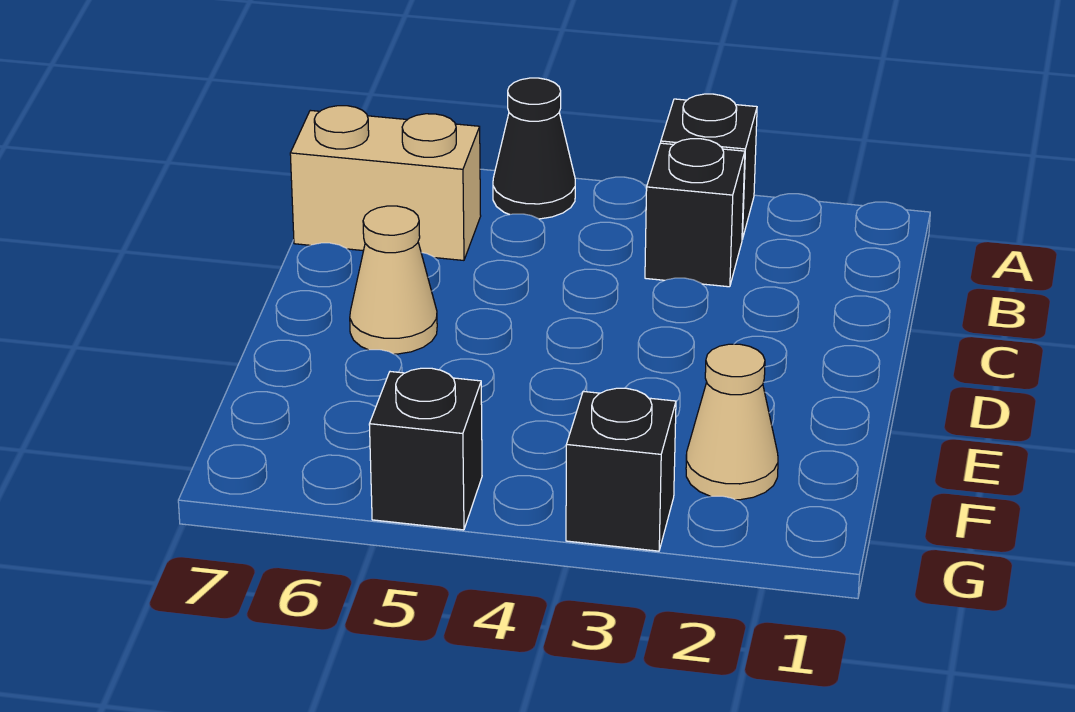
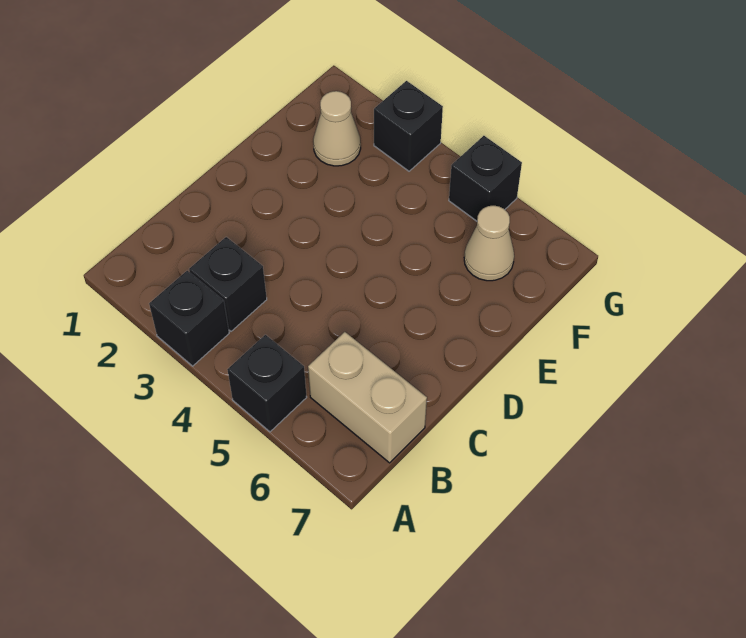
black 1x1 cone [493,78,575,219] -> black 1x1 brick [227,335,307,432]
tan 1x1 cone [350,206,437,354] -> tan 1x1 cone moved to [464,206,514,281]

